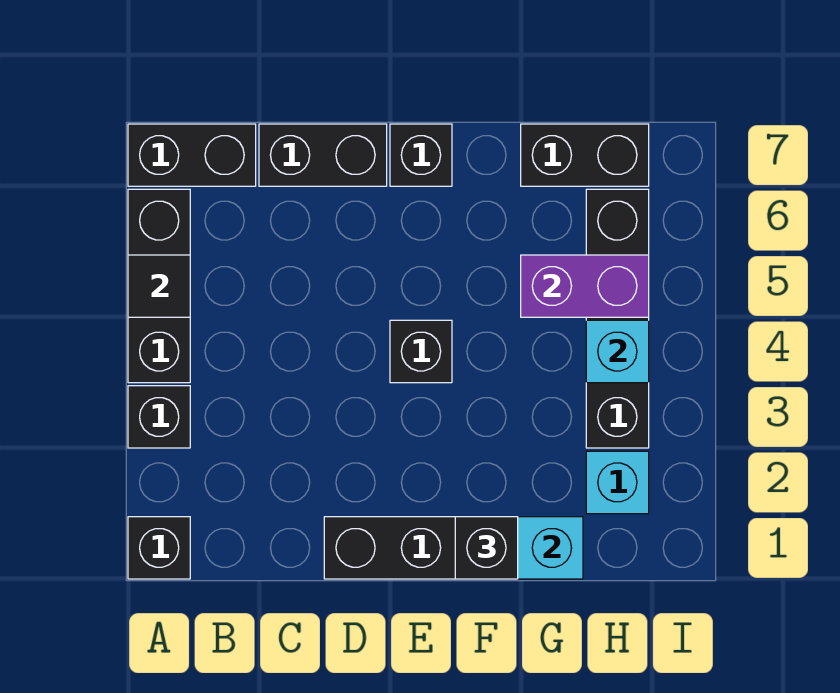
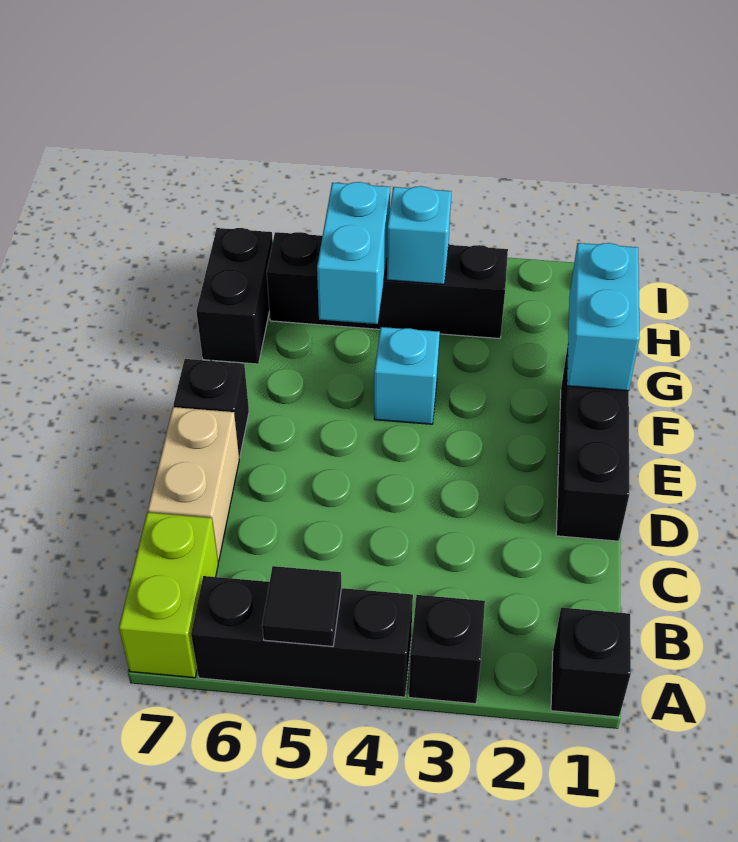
black 1x2 brick [128,124,256,186] -> lime 1x2 brick [119,512,218,678]
black 1x2 brick [259,124,387,186] -> tan 1x2 brick [148,407,239,561]
black 1x1 brick [390,320,452,383] -> none
black 1x1 brick [455,517,518,579] -> none
purple 1x2 brick [521,255,649,317] -> cyan 1x2 brick [317,182,390,324]
cyan 1x1 brick [586,451,649,514] -> cyan 1x1 brick moved to [374,327,440,424]

